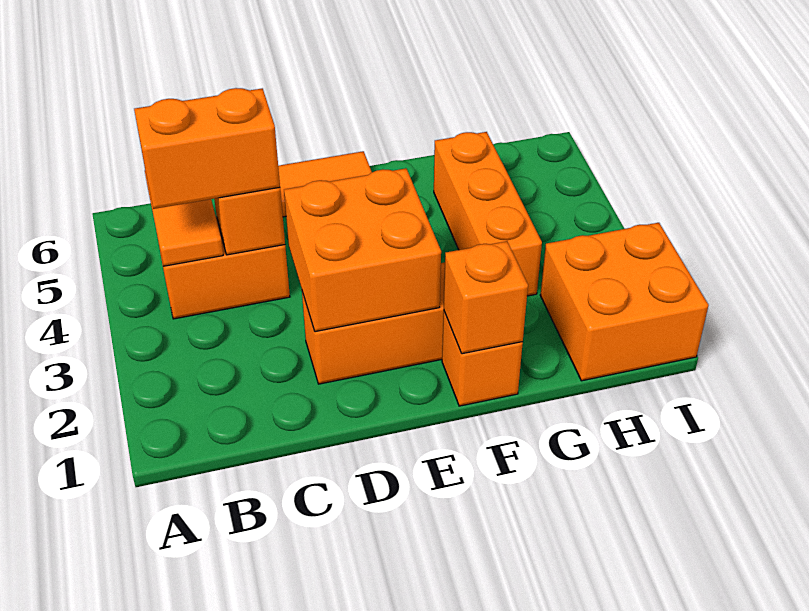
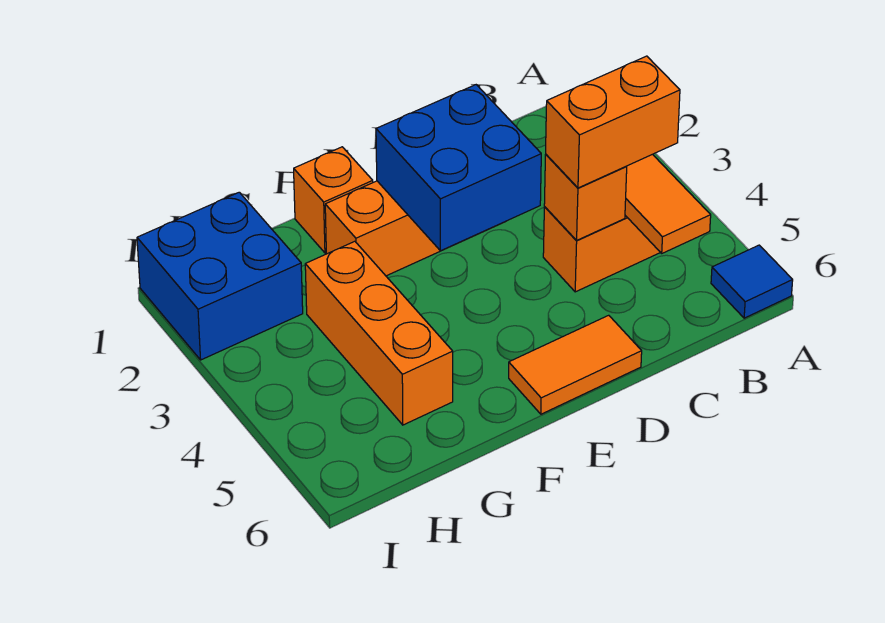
none -> blue 1x1 tile [711,245,793,318]
orange 2x2 brick [284,168,441,332] -> blue 2x2 brick [376,85,541,251]
orange 1x1 brick [444,241,528,354] -> none
orange 2x2 brick [540,223,709,381] -> blue 2x2 brick [137,192,303,360]

